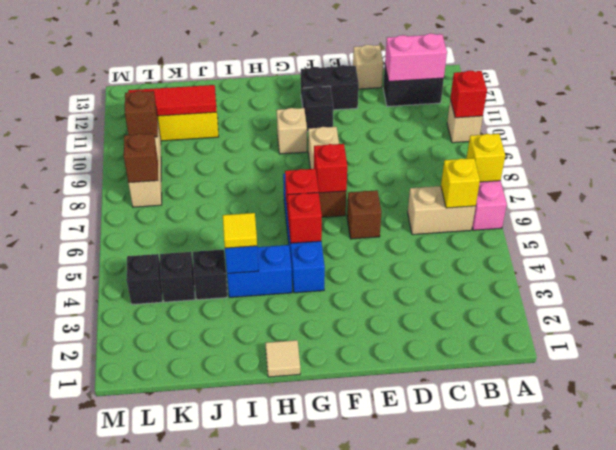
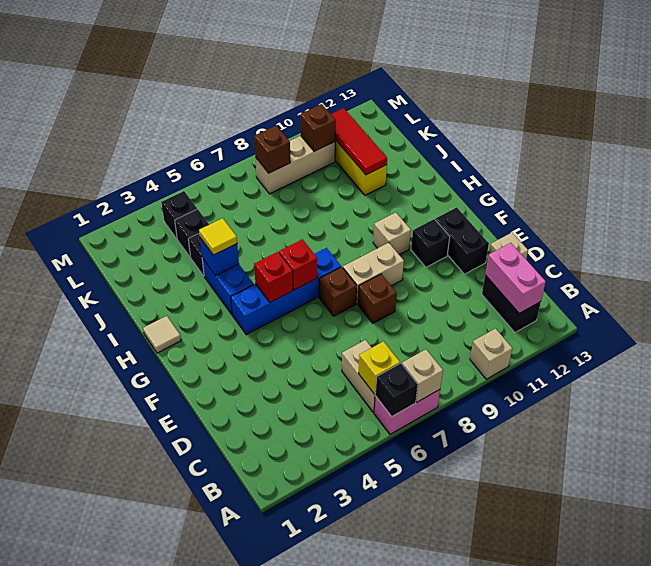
none -> black 1x1 brick [375,363,418,416]
yellow 1x1 brick [467,134,505,182] -> tan 1x1 brick [402,349,443,402]
red 1x1 brick [450,71,487,118] -> none
brown 1x1 brick [347,190,382,239] -> brown 1x1 brick moved to [358,274,397,323]
red 1x1 brick [314,144,347,193] -> none

